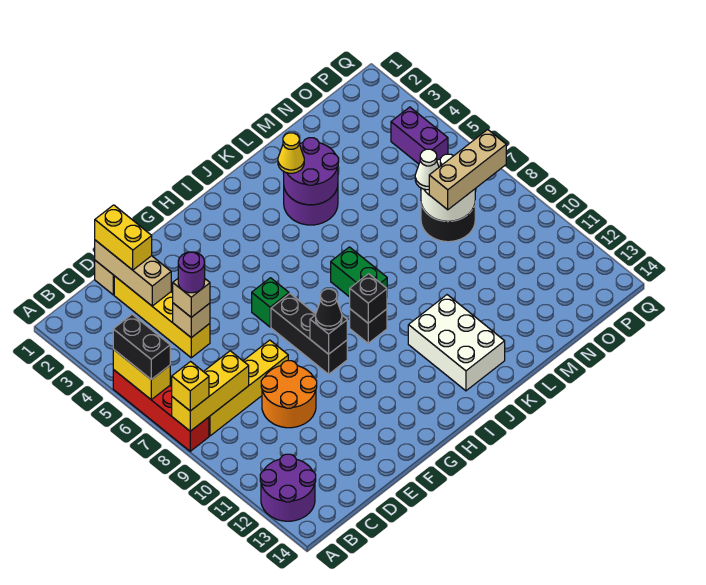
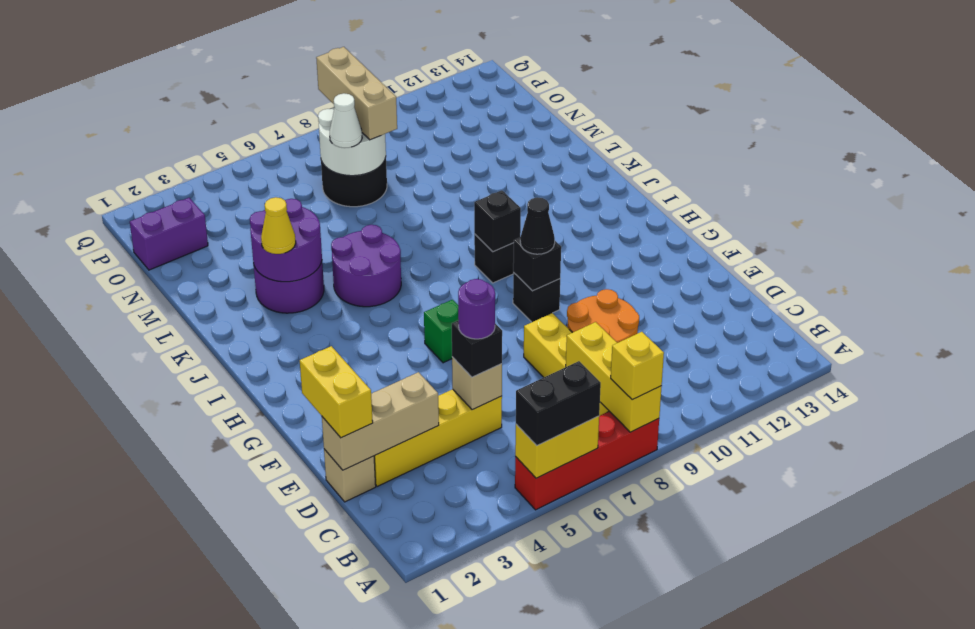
purple 2x2 round brick [260,454,316,521] -> purple 2x2 round brick moved to [331,225,401,307]
yellow 1x2 brick [95,205,152,270] -> yellow 1x2 brick turned to [300,346,373,438]
tan 1x1 brick [173,279,210,317] -> black 1x1 brick [452,320,502,377]
black 1x3 brick [271,294,347,374] -> black 1x1 brick [513,273,560,322]
green 1x2 brick [331,247,387,297] -> none
white 2x3 brick [408,295,505,391] -> none
purple 1x2 brick [391,107,448,164] -> purple 1x2 brick moved to [130,198,208,270]

